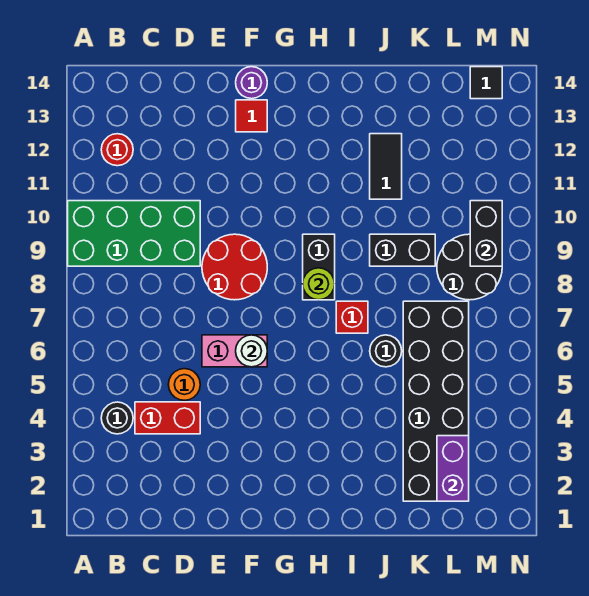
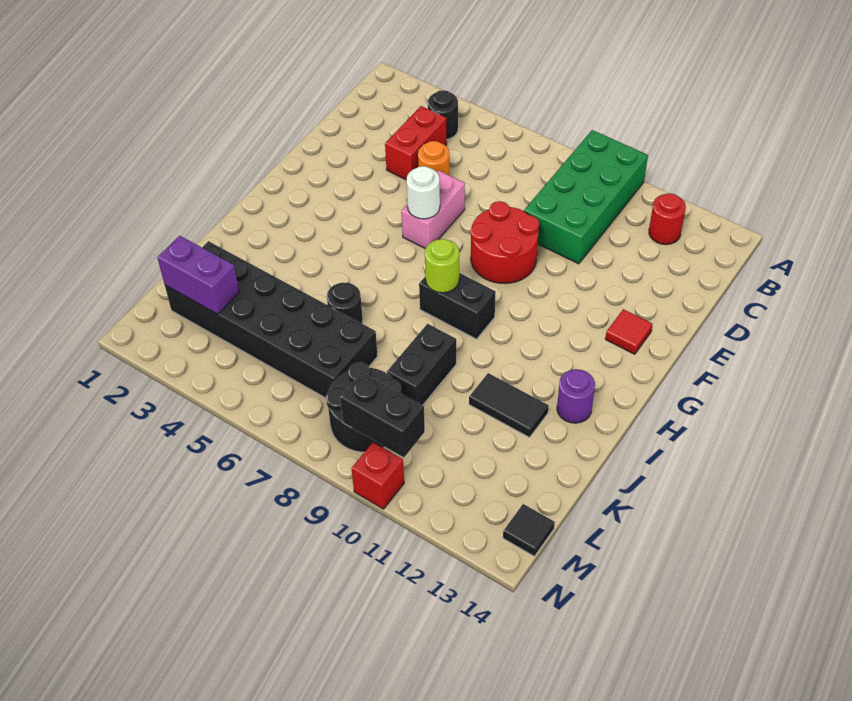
purple 1x1 round brick [236,67,267,99] -> purple 1x1 round brick moved to [557,369,595,423]
red 1x1 brick [336,301,368,333] -> red 1x1 brick moved to [351,442,404,509]

